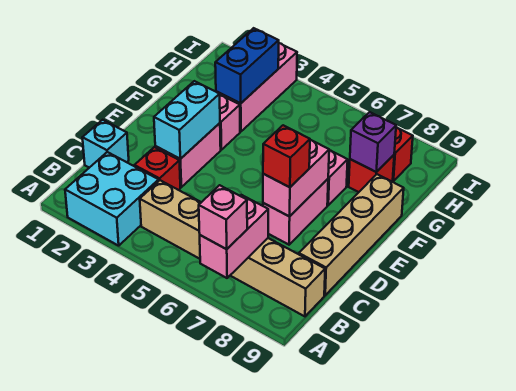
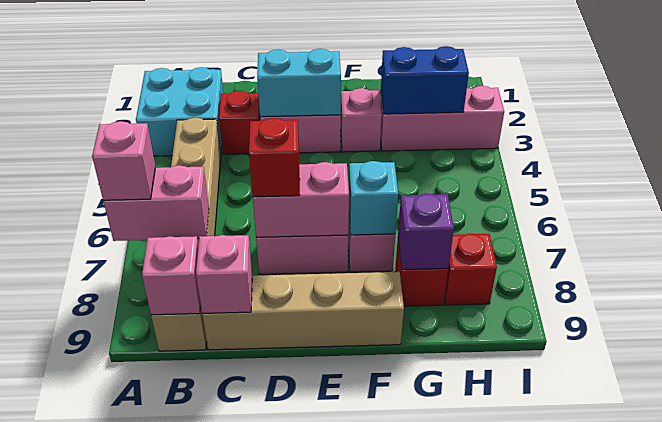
none -> pink 1x1 brick [142,236,201,315]
cyan 1x1 brick [83,120,129,168] -> cyan 1x1 brick moved to [349,161,398,235]
none -> pink 1x1 brick [196,235,252,313]

